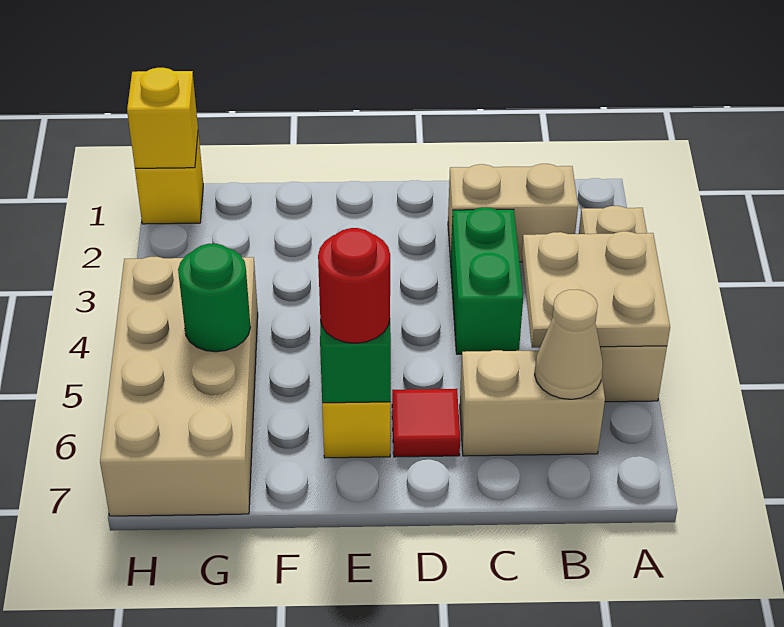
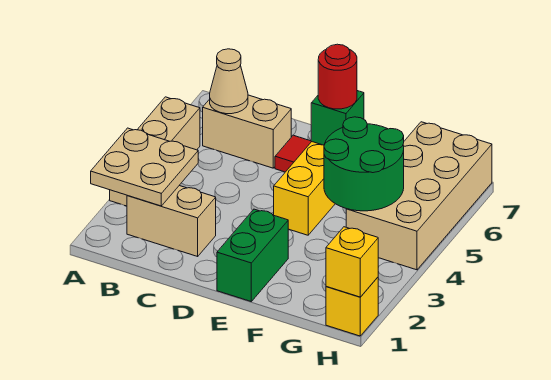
tan 2x2 plate [522,231,670,348] -> tan 2x2 plate moved to [91,128,198,206]
green 1x2 brick [451,207,523,354] -> green 1x2 brick moved to [217,209,288,301]
green 1x1 round brick [178,244,251,352] -> green 2x2 round brick [324,117,404,211]

